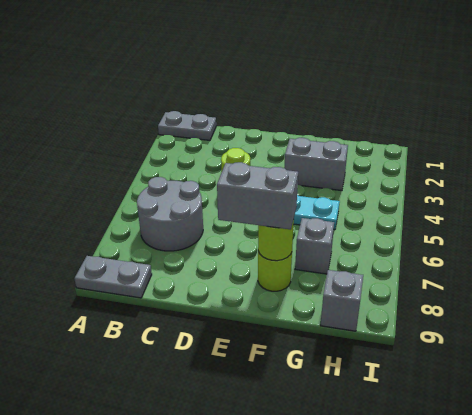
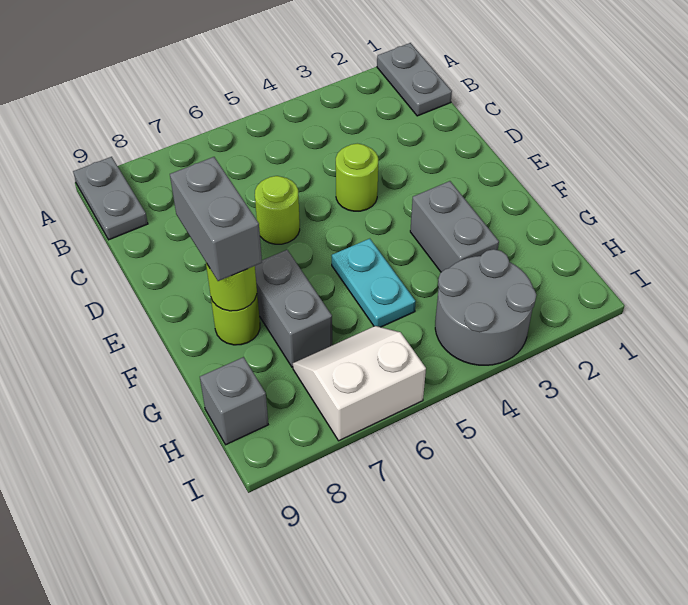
grey 2x2 round brick [137,177,203,251] -> grey 2x2 round brick moved to [435,249,536,365]
none -> lime 1x1 round brick [255,176,300,244]
grey 1x1 brick [295,218,334,274] -> grey 1x2 brick [255,250,332,367]
none -> white 2x2 slope [293,326,426,441]

